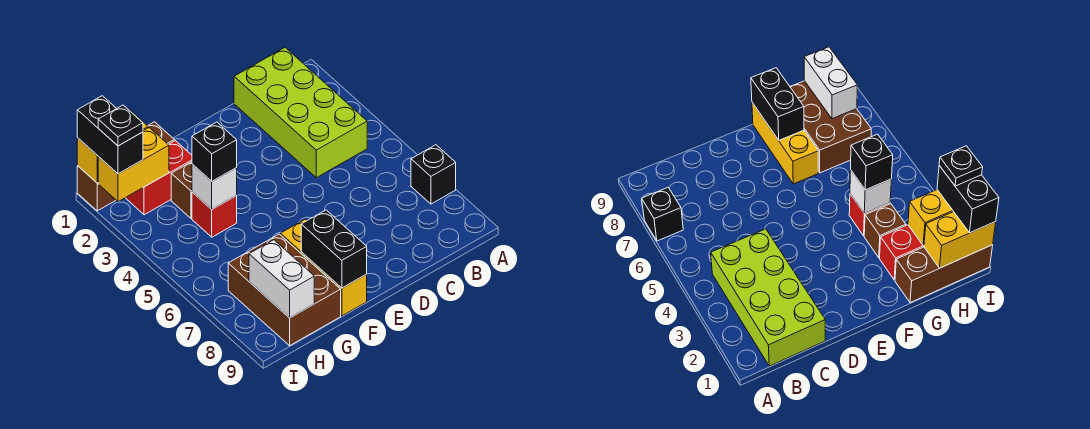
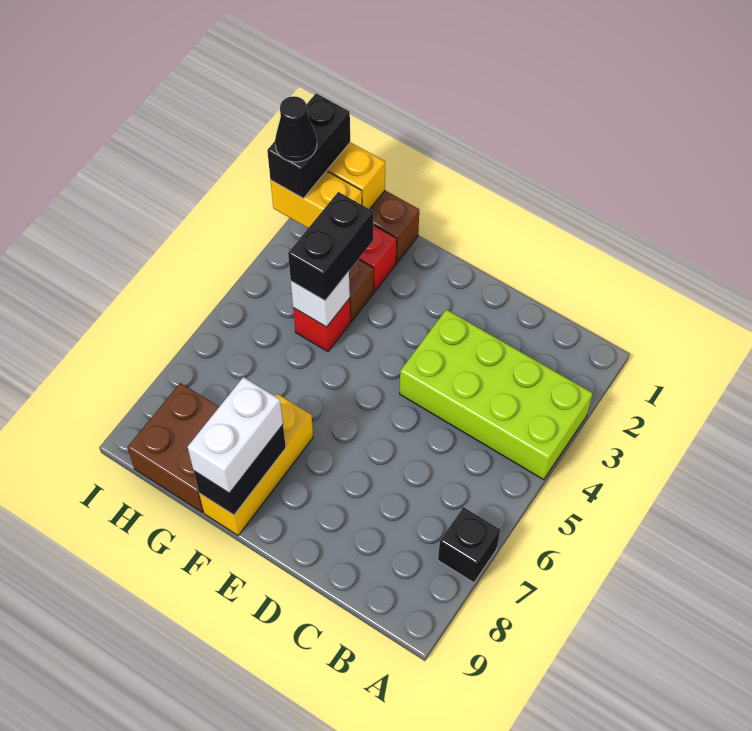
lime 2x4 brick [234,48,367,178] -> lime 2x4 brick turned to [400,310,593,480]
black 1x1 brick [192,122,237,181] -> black 1x2 brick [288,192,373,301]
brown 2x3 brick [228,234,341,346] -> brown 2x2 brick [127,383,219,513]
white 1x2 brick [249,240,314,318] -> white 1x2 brick moved to [188,377,283,493]
black 1x1 plate [98,105,143,146] -> black 1x1 cone [275,96,317,162]

